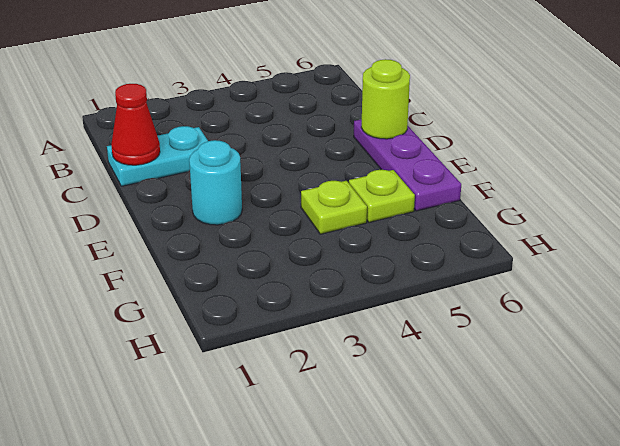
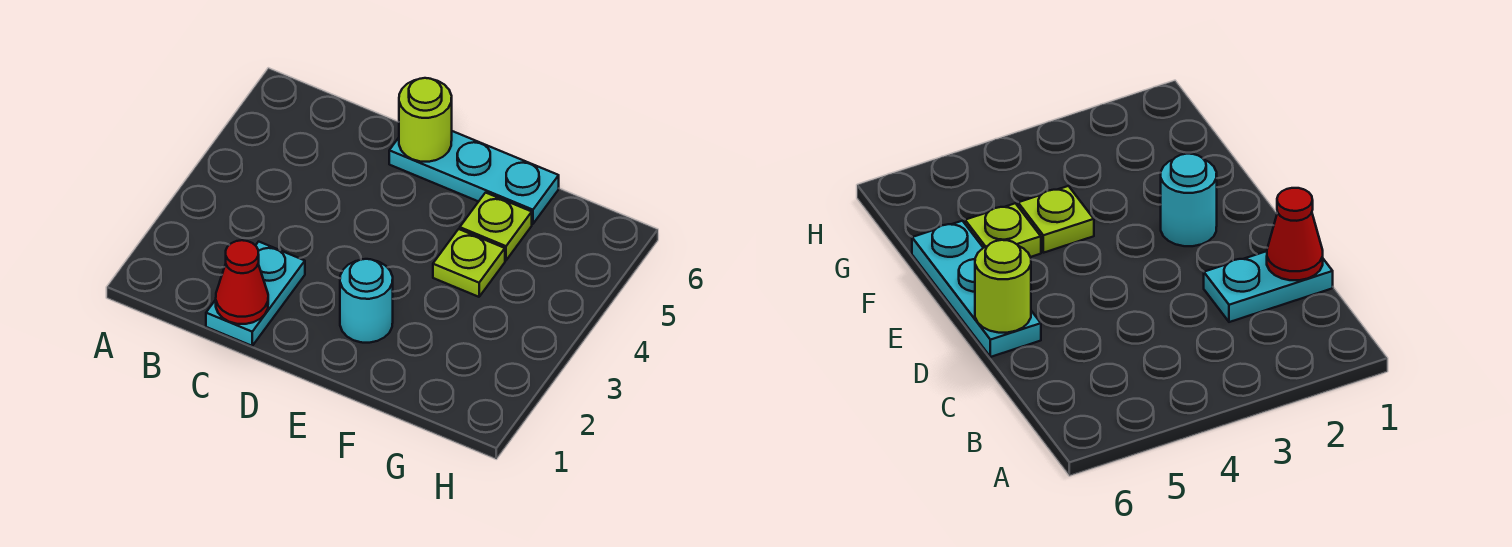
purple 1x3 plate [354,119,461,211] -> cyan 1x3 plate [389,131,559,224]

